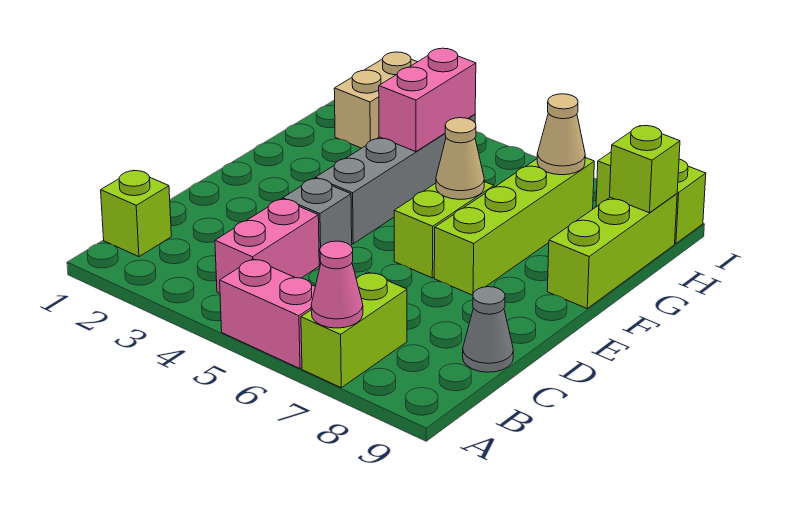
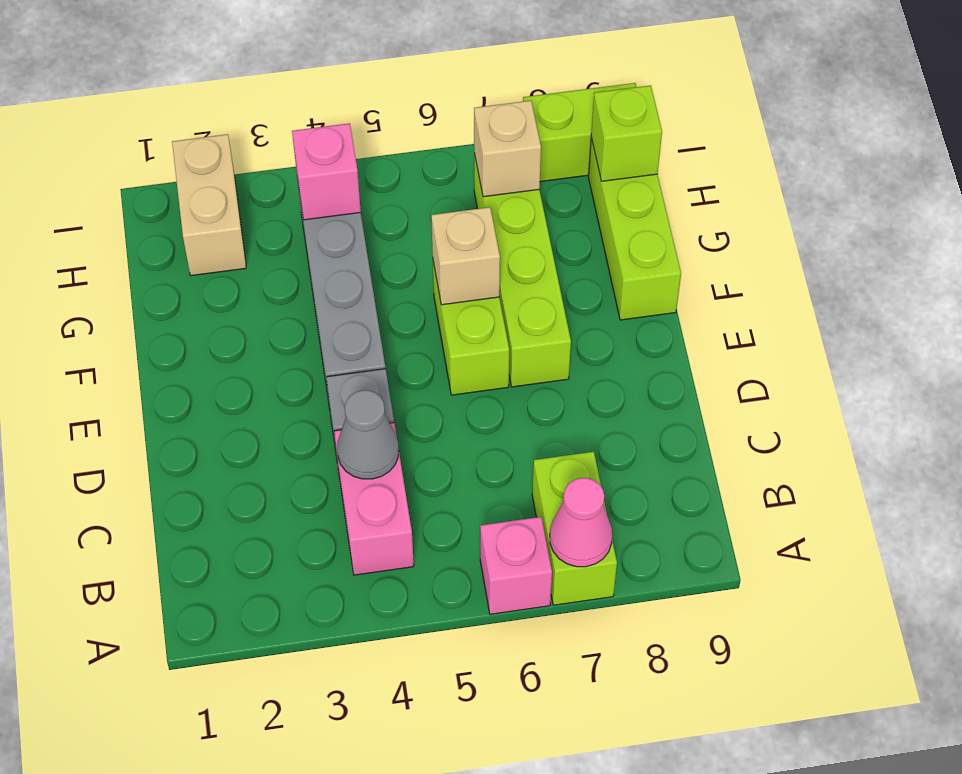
pink 1x2 brick [220,259,315,369] -> pink 1x1 brick [480,517,552,614]
lime 1x1 brick [101,170,171,257] -> none
grey 1x1 cone [463,287,513,372] -> grey 1x1 cone moved to [337,390,399,479]
tan 1x1 cone [436,118,484,200] -> tan 1x1 brick [431,207,500,305]
pink 1x2 brick [379,48,476,152] -> pink 1x1 brick [292,123,361,220]
tan 1x1 cone [537,94,585,175] -> tan 1x1 brick [474,101,541,197]

